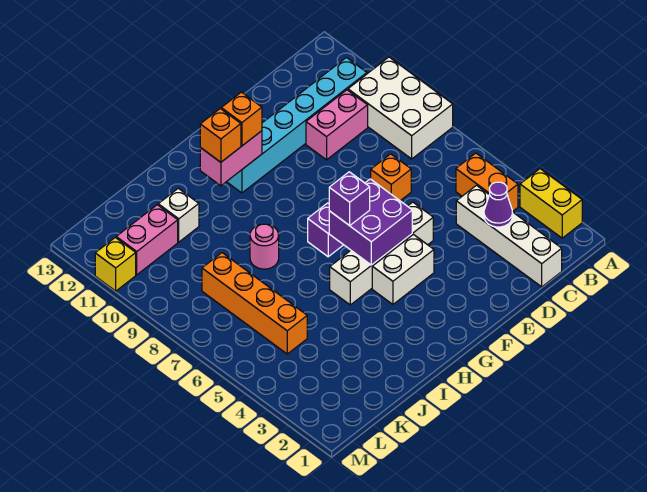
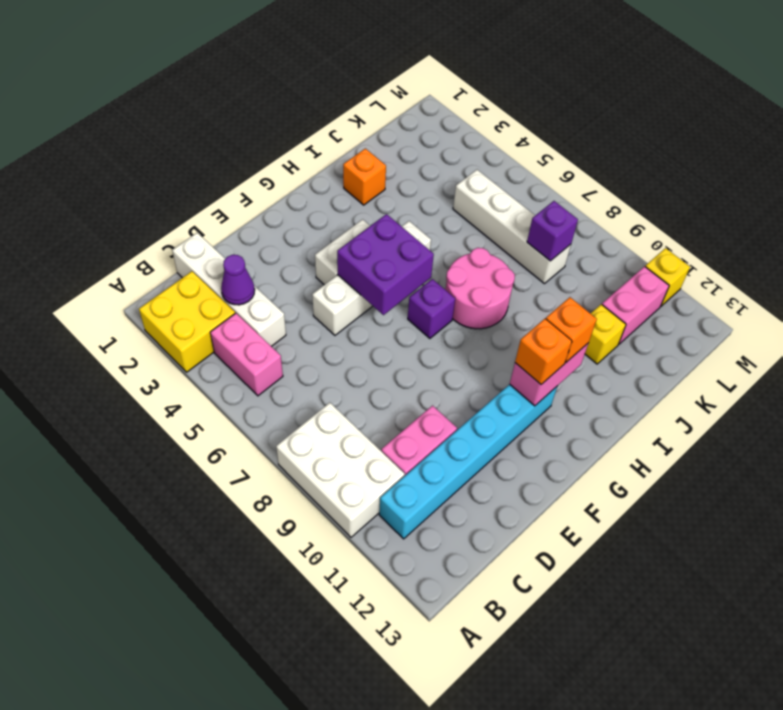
yellow 1x2 brick [520,169,582,238] -> yellow 2x2 brick [139,271,235,372]
orange 1x2 brick [456,153,518,212] -> pink 1x2 brick [210,313,283,396]
orange 1x1 brick [371,154,411,201] -> orange 1x1 brick moved to [343,149,386,205]
purple 1x1 brick [329,172,370,226] -> purple 1x1 brick moved to [527,201,578,261]
pink 1x1 round brick [250,224,279,269] -> pink 2x2 round brick [446,248,515,329]
white 1x1 brick [158,188,199,242] -> yellow 1x1 brick [585,304,626,364]
orange 1x4 brick [202,253,307,354] -> white 1x4 brick [453,170,571,284]

